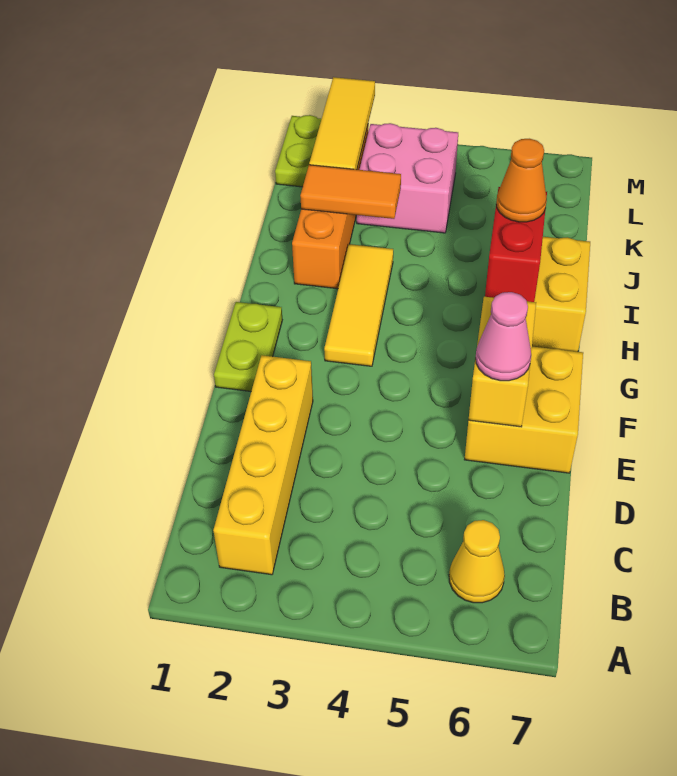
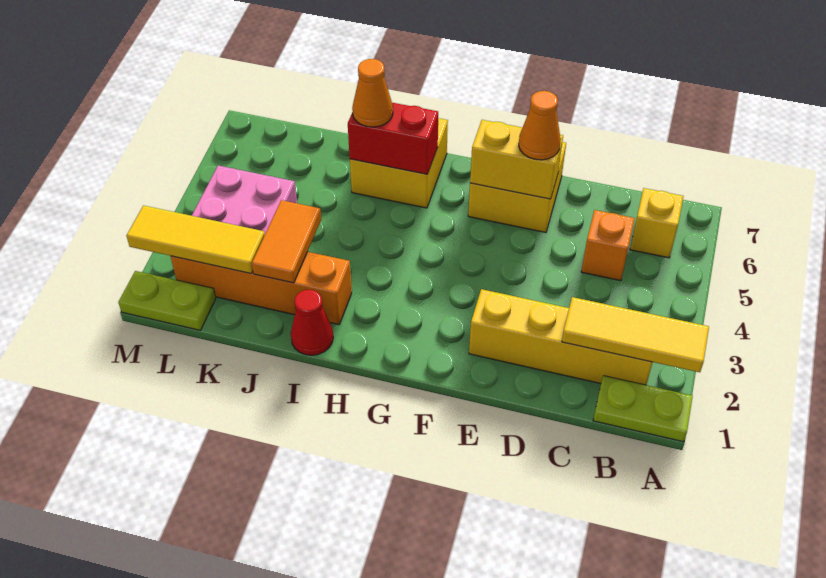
yellow 1x1 cone [449,520,505,603] -> yellow 1x1 brick [630,188,683,258]
none -> orange 1x1 brick [581,210,635,281]
pink 1x1 cone [476,292,531,381] -> orange 1x1 cone [519,91,561,160]
lime 1x2 plate [214,302,282,391] -> lime 1x2 plate moved to [593,376,693,442]
yellow 1x3 tile [324,244,393,366] -> yellow 1x3 tile moved to [562,297,709,372]
none -> red 1x1 cone [291,290,333,355]

